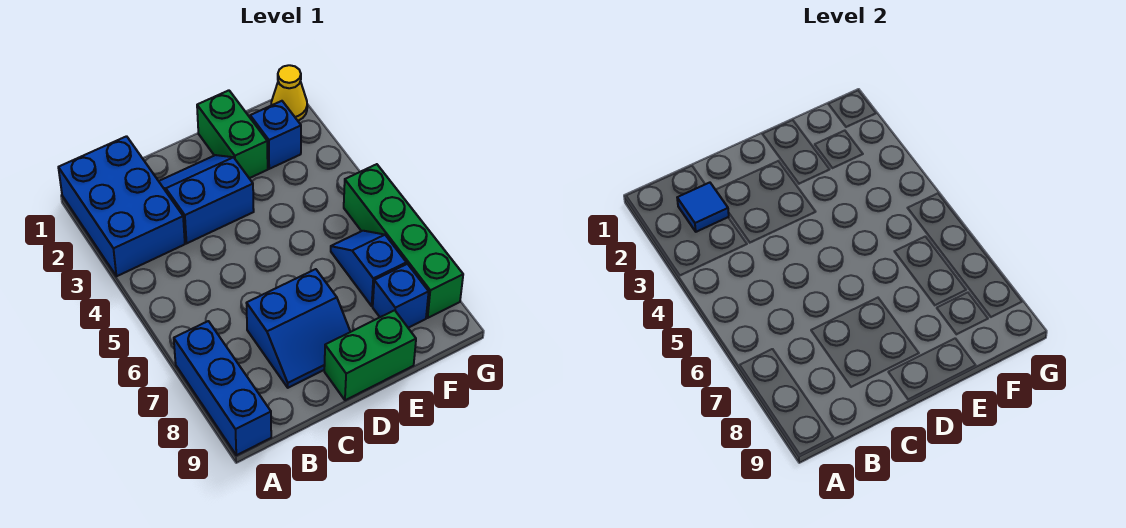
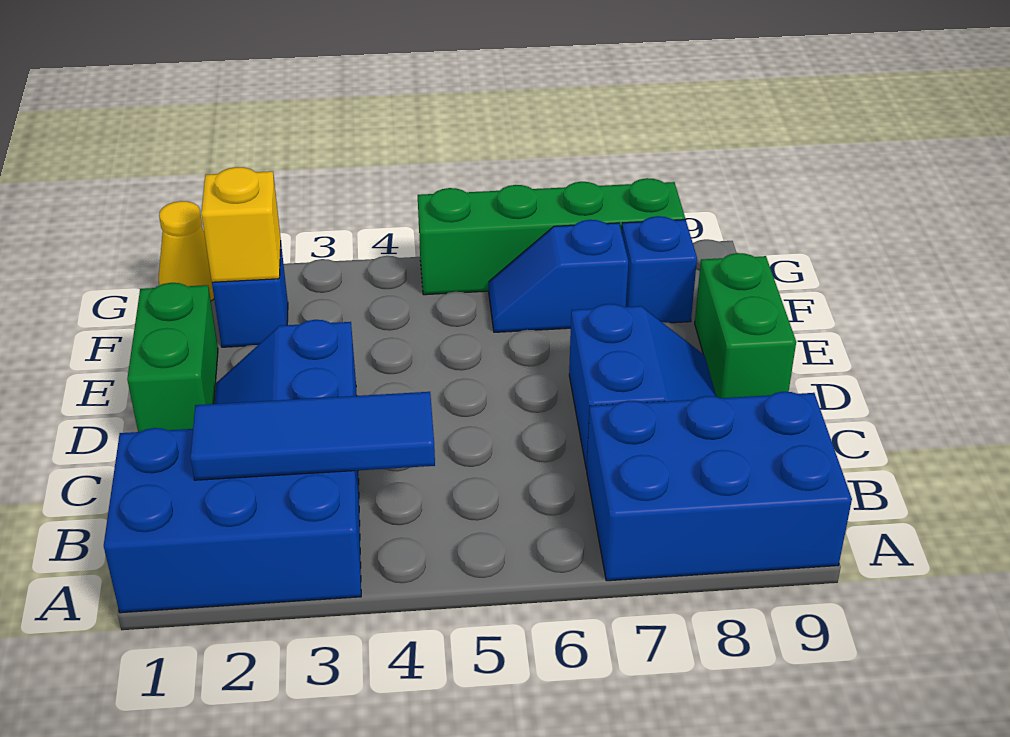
blue 1x3 brick [174,321,271,455] -> blue 2x3 brick [587,392,852,581]
blue 1x1 tile [677,183,729,232] -> blue 1x3 tile [191,392,435,480]
green 1x2 brick [197,90,268,178] -> green 1x2 brick turned to [127,283,218,432]
none -> yellow 1x1 brick [201,167,281,282]

